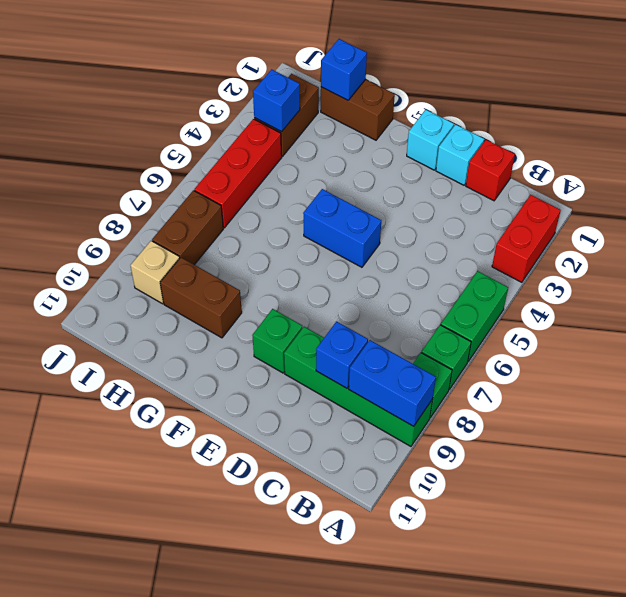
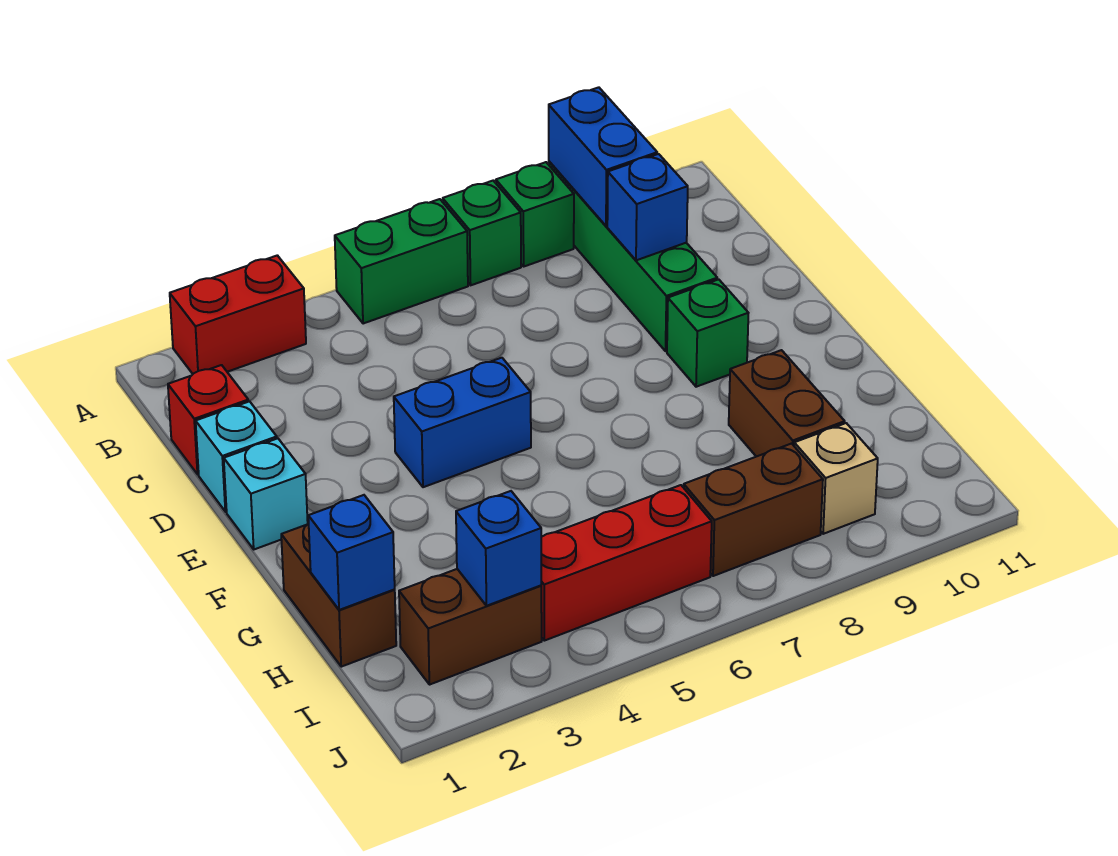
blue 1x2 brick [303,189,381,267] -> blue 1x2 brick turned to [394,358,531,487]

